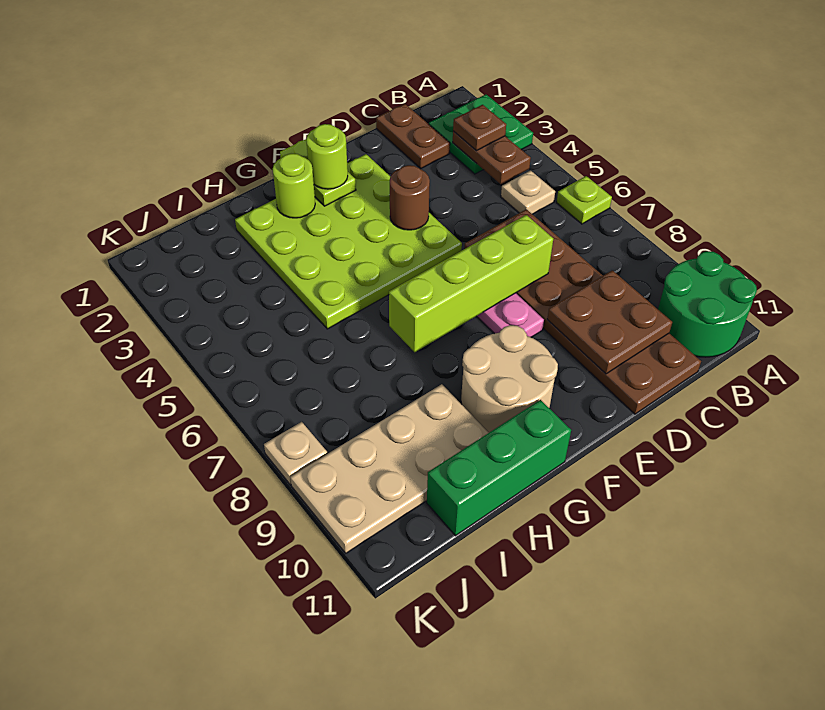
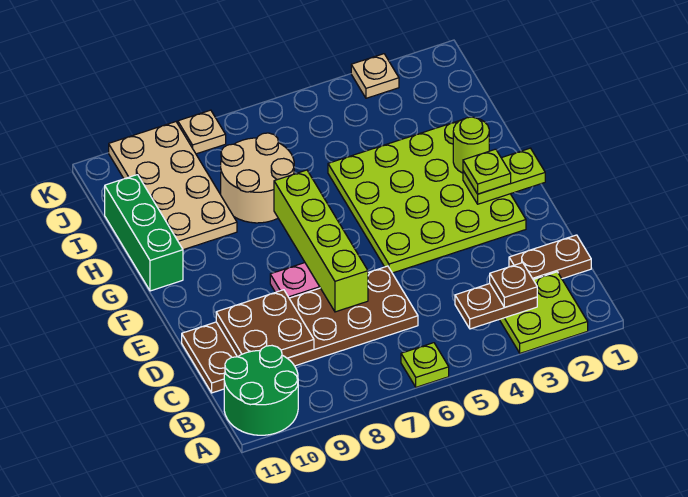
green 2x2 plate [429,95,533,174] -> lime 2x2 plate [499,272,588,353]
tan 1x1 plate [501,171,555,214] -> tan 1x1 plate moved to [351,54,399,98]
brown 1x1 round brick [390,165,430,230] -> none
lime 1x1 round brick [306,124,348,189] -> lime 1x1 plate [463,149,511,194]
tan 2x2 round brick [461,325,558,432] -> tan 2x2 round brick moved to [221,133,294,223]

